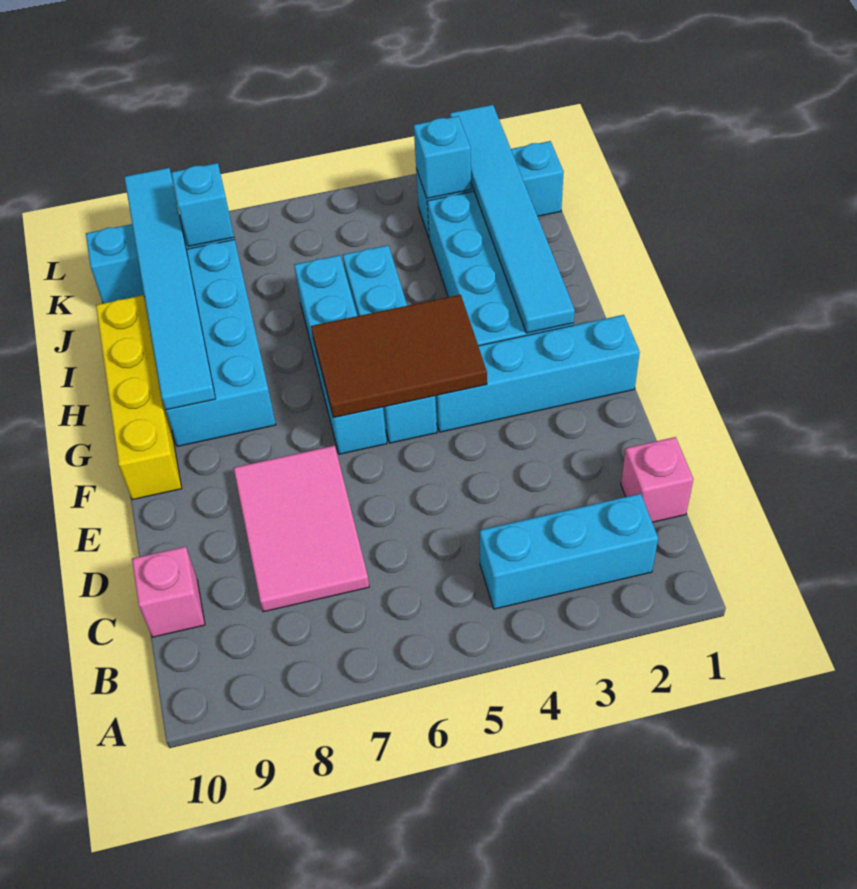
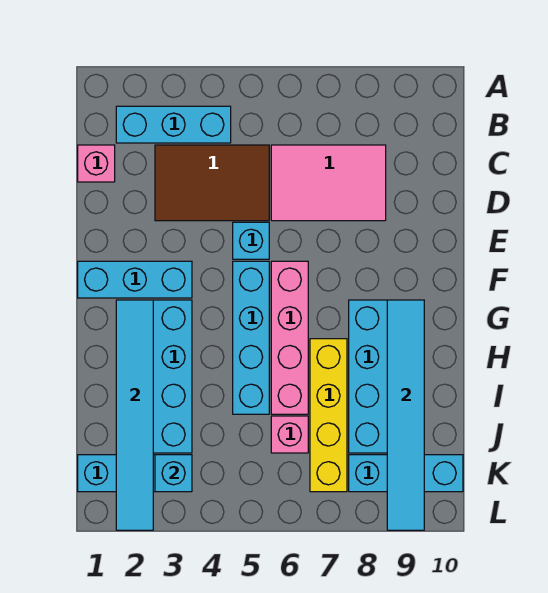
pink 2x3 tile [234,446,369,612] -> pink 2x3 tile turned to [271,145,386,221]
pink 1x1 brick [132,547,205,637] -> pink 1x1 brick moved to [271,416,308,453]
cyan 1x4 brick [435,315,640,432] -> cyan 1x3 brick [78,261,192,298]
brown 2x3 tile [311,295,487,418] -> brown 2x3 tile moved to [155,145,269,221]
cyan 1x4 brick [294,255,387,454] -> pink 1x4 brick [271,261,308,414]
yellow 1x4 brick [96,295,182,500] -> yellow 1x4 brick moved to [310,339,347,492]
cyan 1x1 brick [171,163,234,247] -> cyan 1x1 brick moved to [233,222,269,259]

